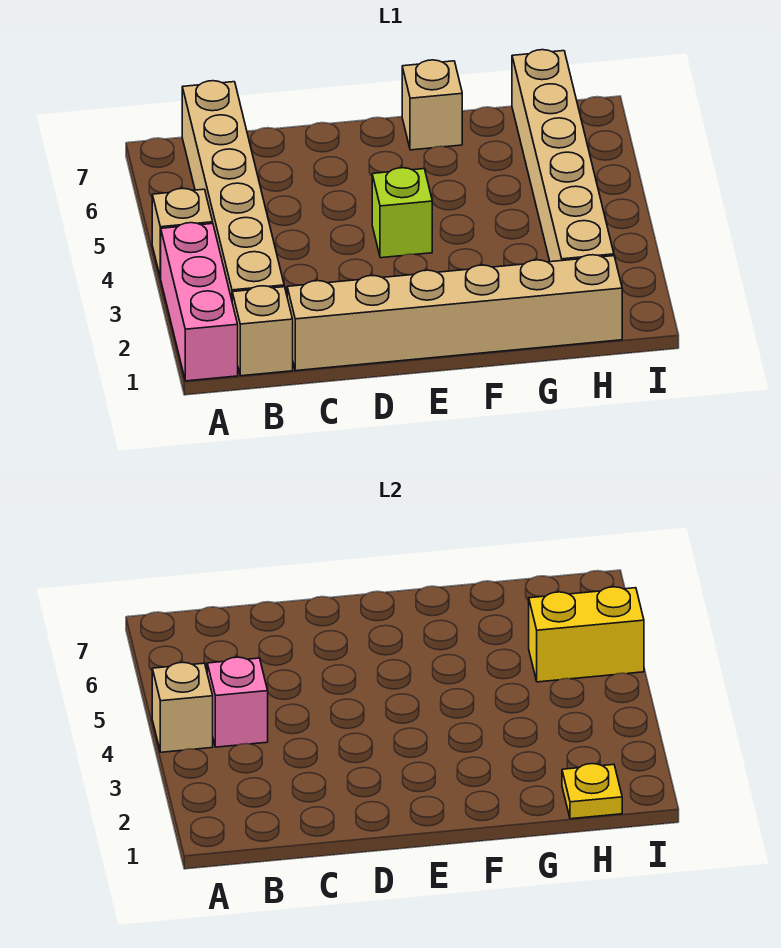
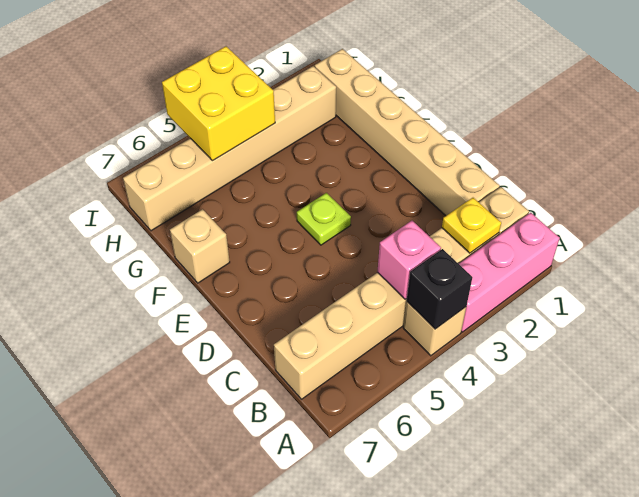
tan 1x1 brick [152,662,213,752] -> black 1x1 brick [407,249,473,329]
lime 1x1 brick [372,168,432,258] -> lime 1x1 plate [297,193,351,245]
yellow 1x1 plate [562,764,622,819] -> yellow 1x1 plate moved to [442,198,501,253]
yellow 1x2 brick [529,587,644,682] -> yellow 2x2 brick [162,46,275,161]

